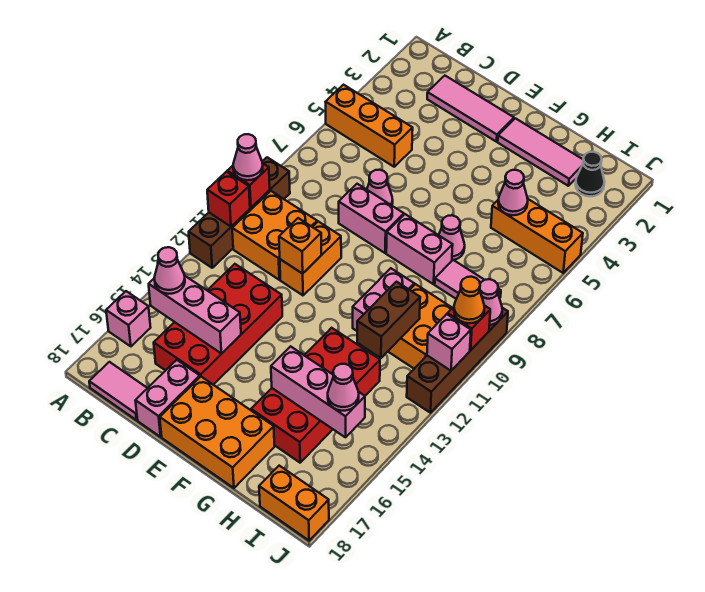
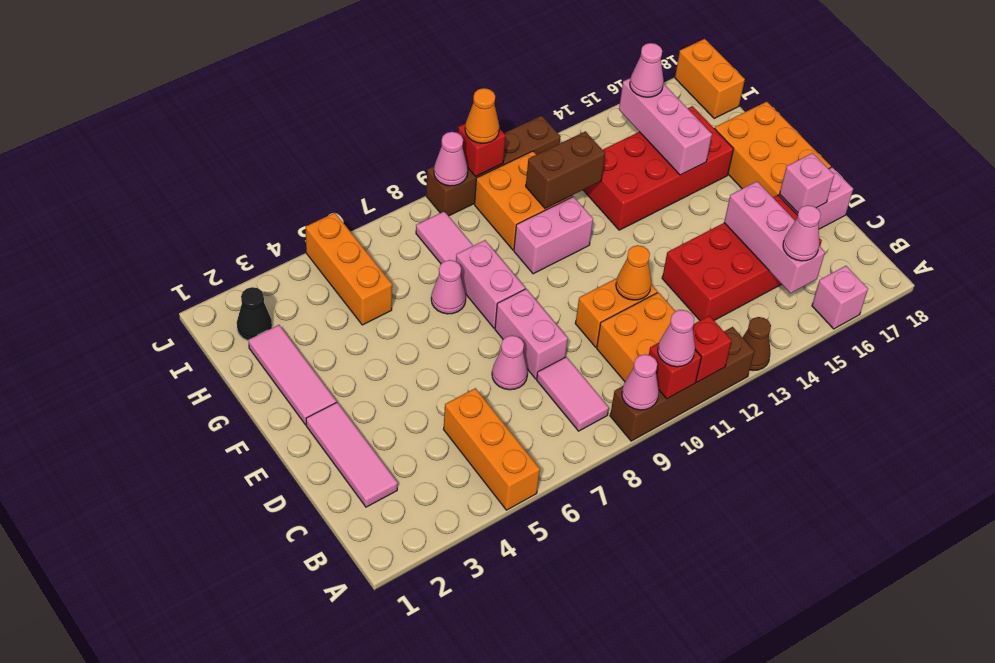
none -> brown 1x1 cone [742,317,771,370]
pink 1x2 tile [89,362,147,420] -> pink 1x2 tile moved to [537,357,609,431]
orange 1x1 brick [279,218,321,274] -> orange 1x1 cone [616,245,651,300]
pink 1x1 cone [498,170,528,215] -> pink 1x1 cone moved to [622,354,659,410]
pink 1x1 brick [427,314,471,371] -> pink 1x1 brick moved to [780,153,834,213]

